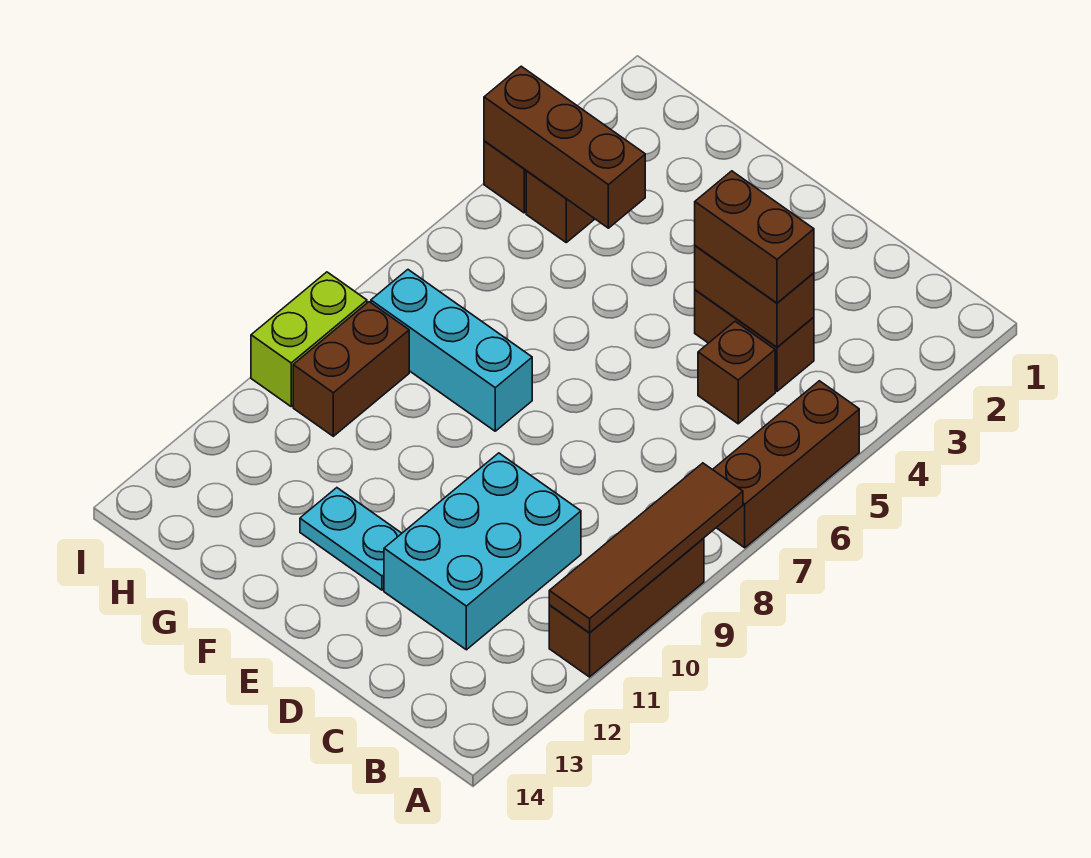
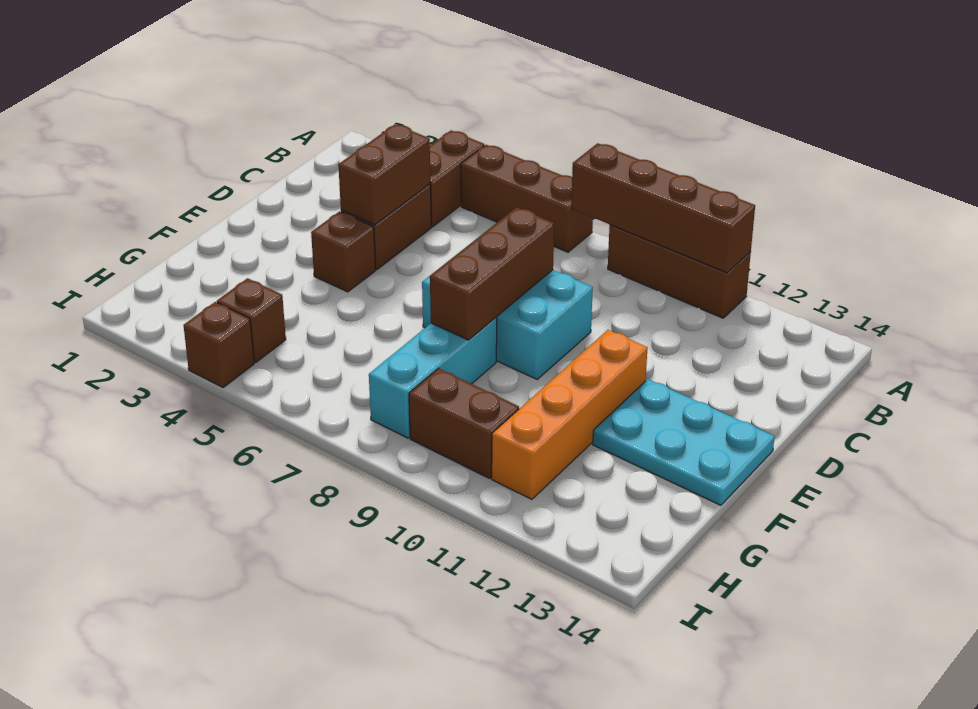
brown 1x4 tile [549,463,743,633] -> brown 1x4 brick [571,143,755,273]
brown 1x2 brick [695,171,814,303] -> brown 1x2 brick moved to [430,131,484,227]
brown 1x1 brick [698,321,775,424] -> brown 1x1 brick moved to [311,211,376,292]
cyan 2x3 brick [384,453,581,650] -> cyan 2x3 brick moved to [422,270,593,379]
none -> orange 1x4 brick [492,330,648,499]
cyan 1x2 plate [300,488,402,590] -> cyan 2x3 plate [593,379,775,505]
brown 1x3 brick [484,66,645,228] -> brown 1x3 brick moved to [430,207,554,340]
lime 1x2 brick [251,272,367,406] -> none

